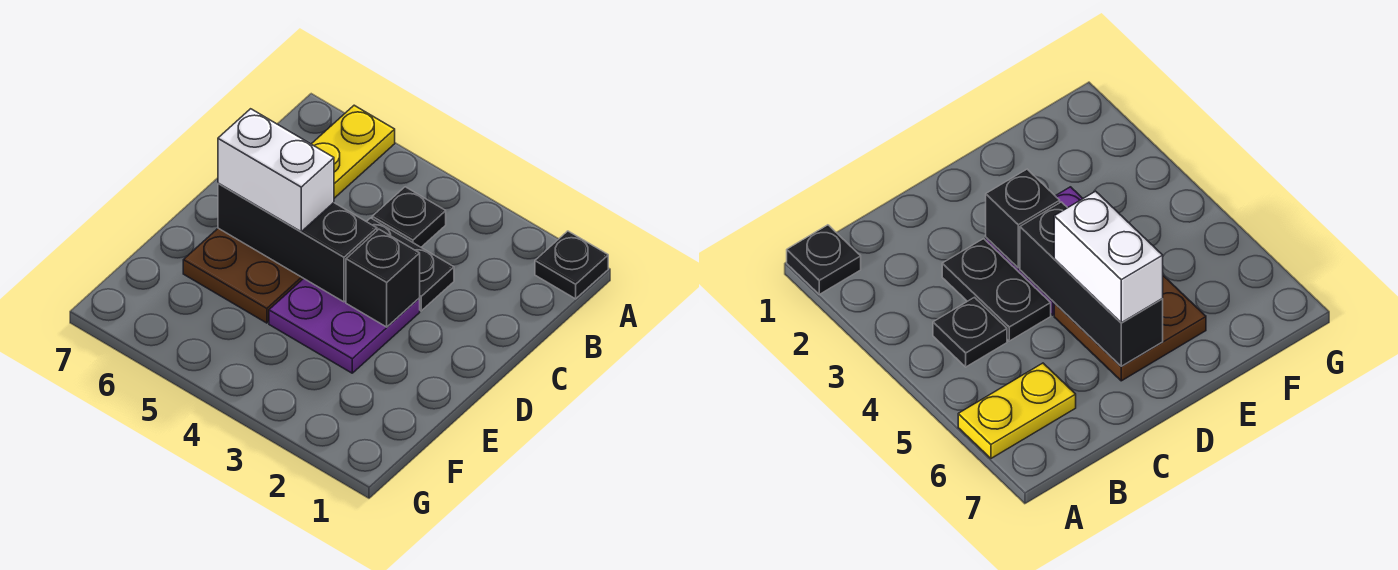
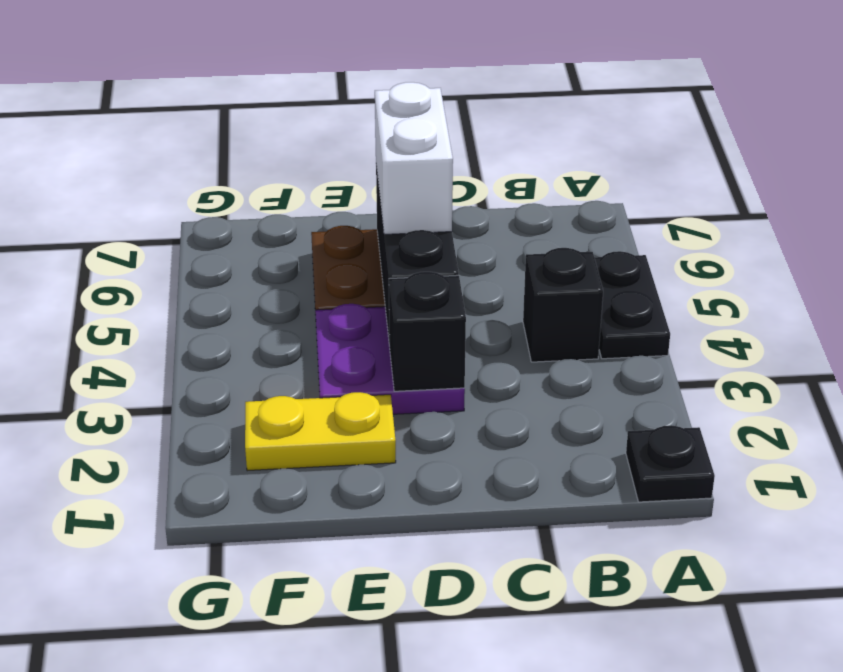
yellow 1x2 plate [312,105,395,198] -> yellow 1x2 plate moved to [245,392,396,471]
black 1x1 plate [372,187,446,247] -> black 1x1 brick [523,248,603,362]
black 1x2 plate [367,218,454,311] -> black 1x2 plate moved to [594,251,670,359]

